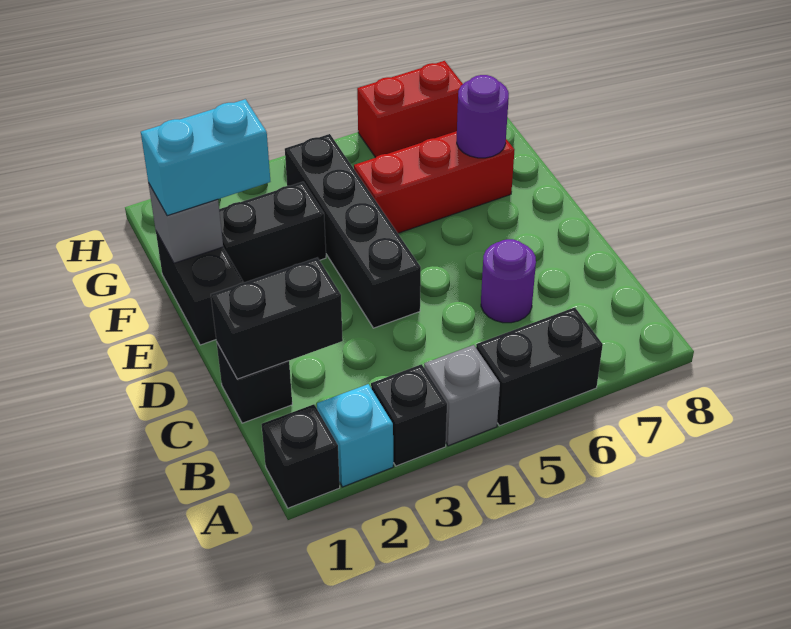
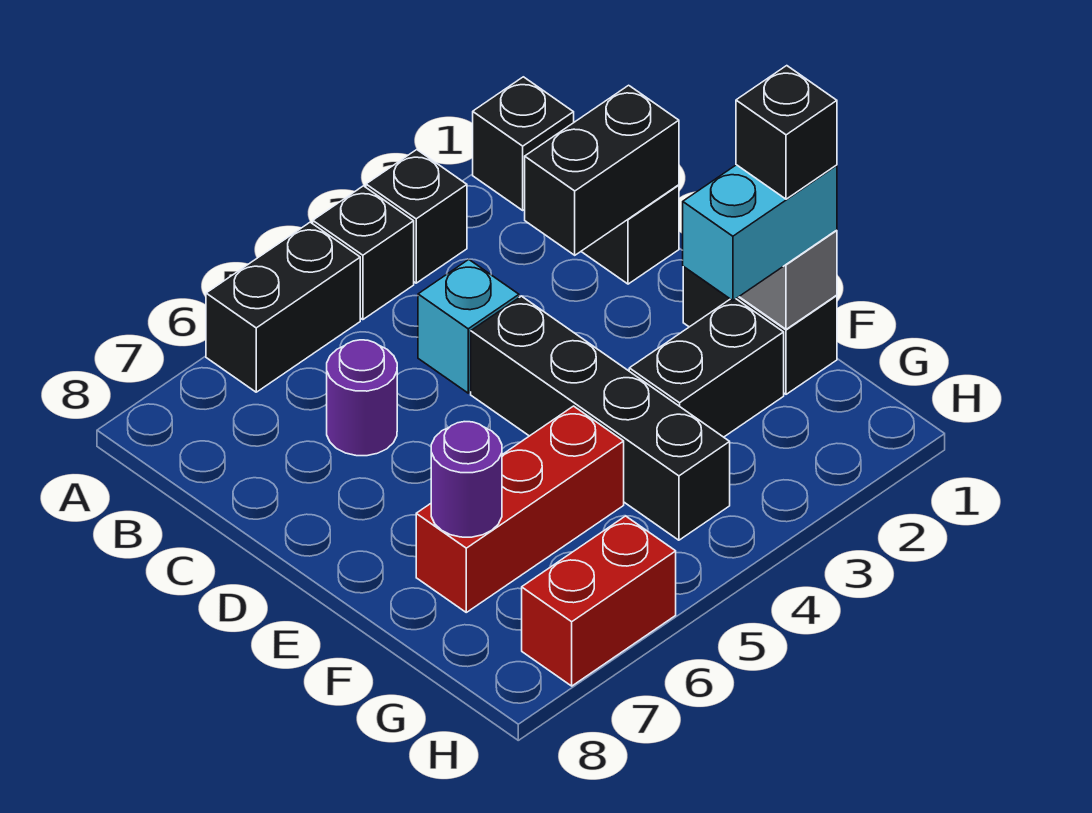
cyan 1x1 brick [317,384,393,487] -> cyan 1x1 brick moved to [418,259,519,393]
grey 1x1 brick [424,345,500,446] -> black 1x1 brick [313,186,414,320]
none -> black 1x1 brick [736,66,837,199]

